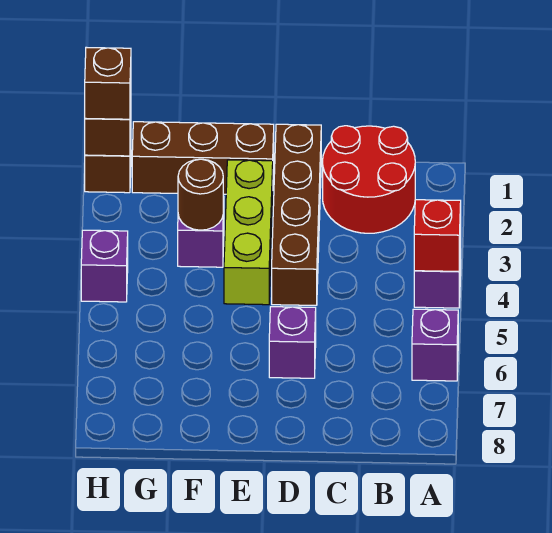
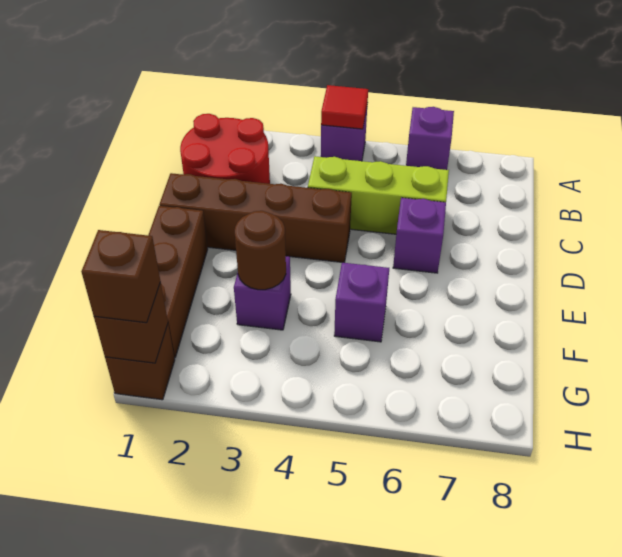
red 1x1 brick [414,200,461,271] -> red 1x1 tile [321,85,368,129]
lime 1x3 brick [224,160,273,305] -> lime 1x3 brick moved to [308,156,449,234]
purple 1x1 brick [81,230,128,302] -> purple 1x1 brick moved to [334,263,389,342]

